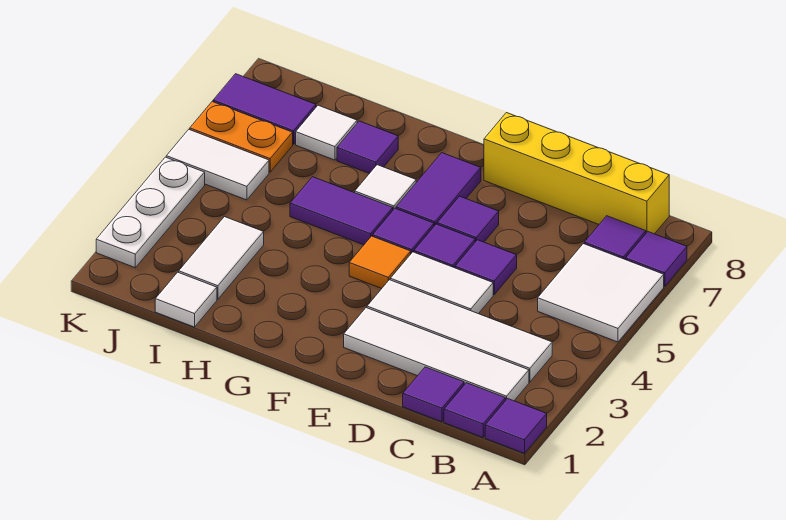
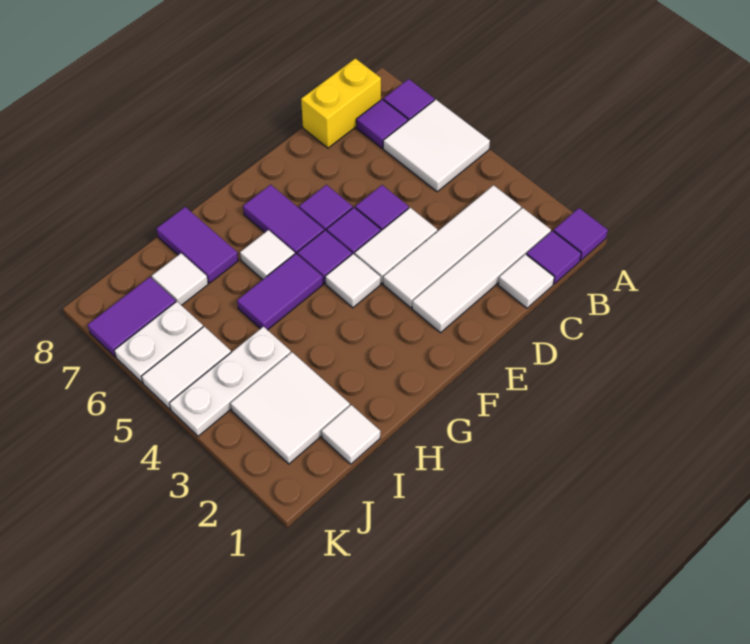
yellow 1x4 brick [484,113,669,234] -> yellow 1x2 brick [301,58,381,148]
purple 1x1 tile [403,367,464,422] -> white 1x1 tile [498,254,554,308]
orange 1x1 tile [349,236,411,288] -> white 1x1 tile [325,254,381,308]
purple 1x1 tile [337,121,398,173] -> purple 1x2 tile [156,207,238,283]
white 1x2 tile [179,217,264,299] -> white 2x2 tile [231,352,350,464]
orange 1x2 plate [190,102,293,172] -> white 1x2 plate [114,301,203,383]
white 1x3 plate [96,157,205,268] -> white 1x3 plate turned to [169,326,291,436]

